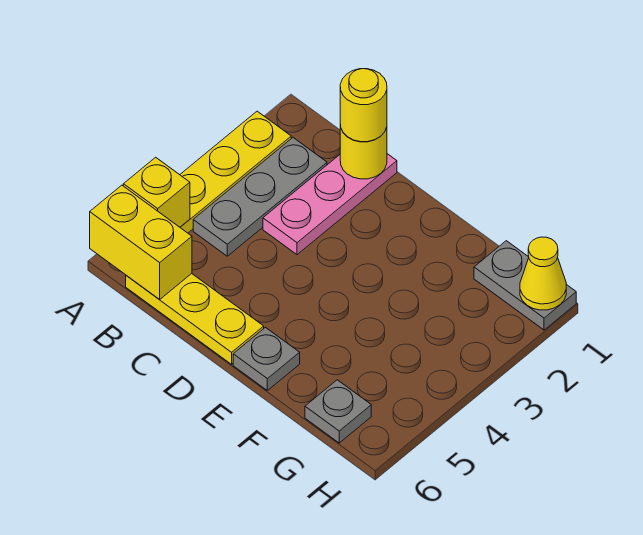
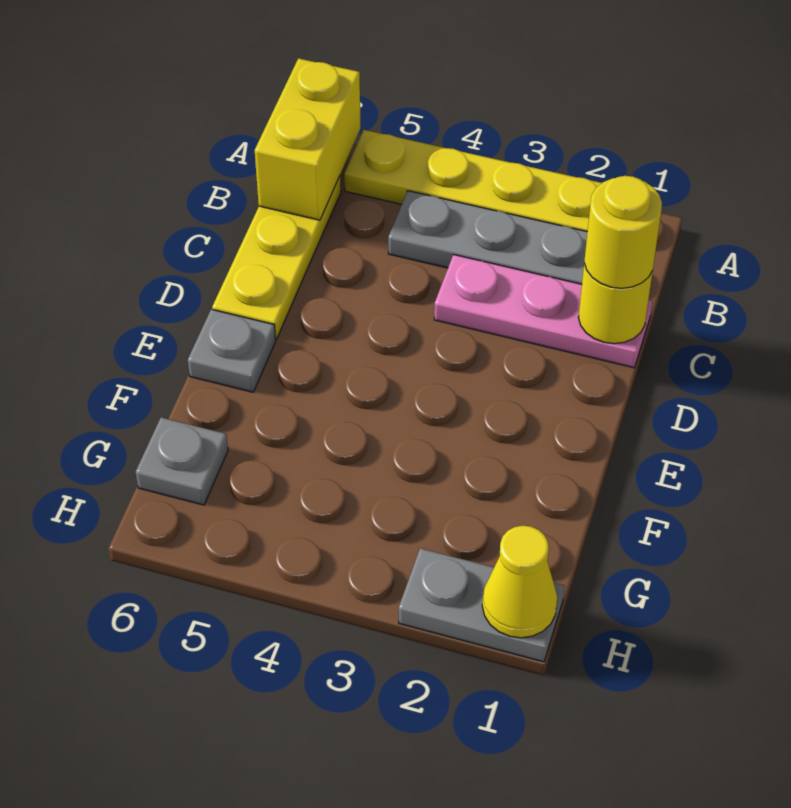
yellow 1x1 brick [123,157,190,227] -> none
grey 1x2 plate [474,241,576,330] -> grey 1x2 plate turned to [399,548,564,662]

